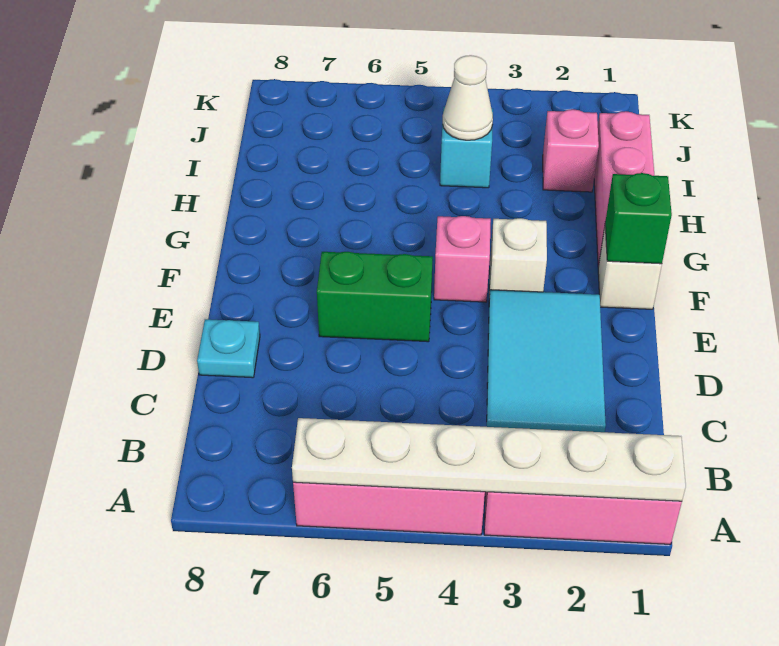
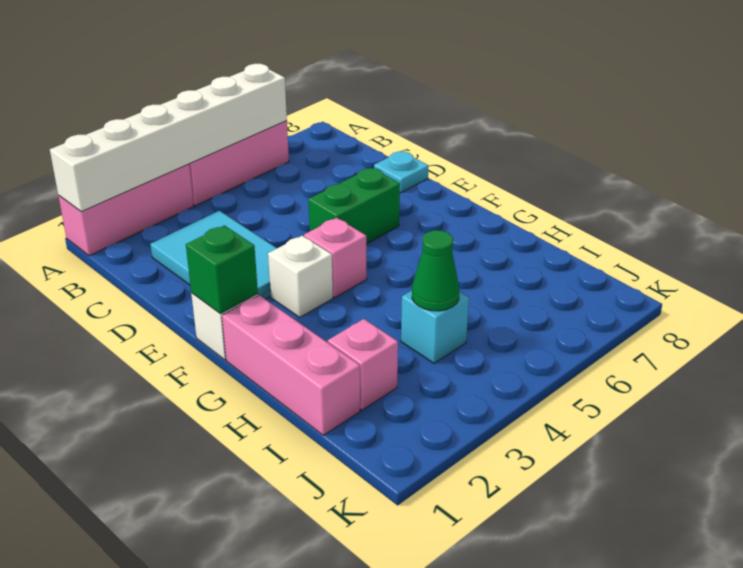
white 1x6 plate [292,418,686,501] -> white 1x6 brick [50,64,287,212]
white 1x1 cone [443,55,493,140] -> green 1x1 cone [412,230,459,311]

